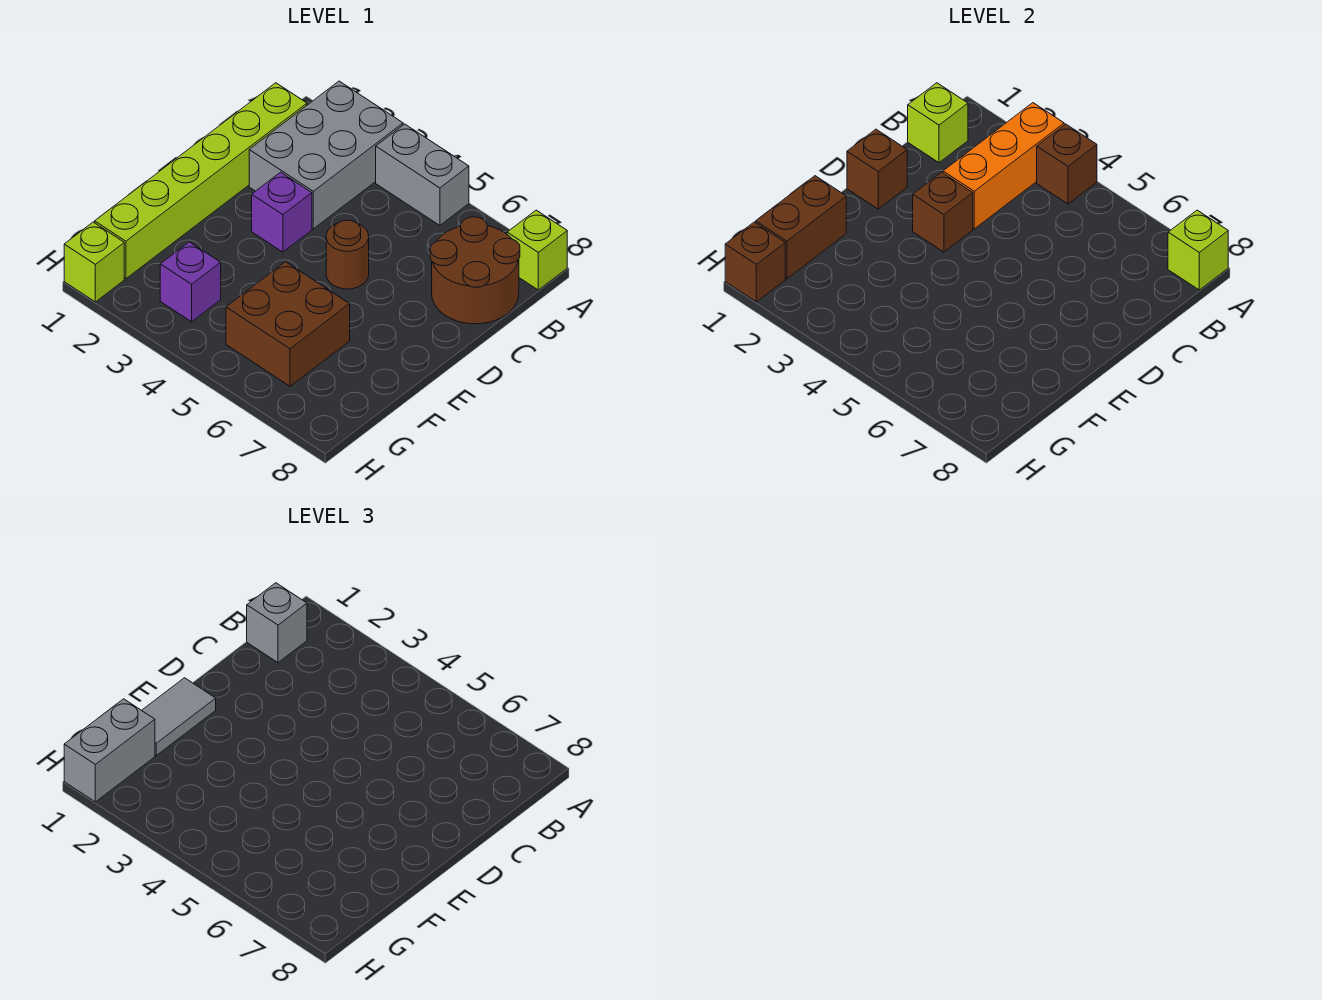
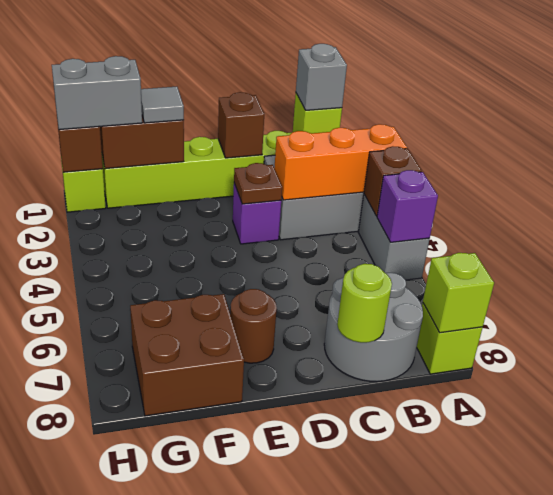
brown 2x2 round brick [430,217,520,324] -> grey 2x2 round brick [324,273,423,382]
none -> lime 1x1 round brick [337,264,392,343]
brown 1x1 brick [913,172,973,252] -> brown 1x1 plate [234,163,282,204]
brown 1x1 round brick [326,220,369,289] -> brown 1x1 round brick moved to [230,289,277,363]
grey 1x2 tile [142,678,216,755] -> grey 1x1 tile [141,87,184,123]
brown 2x2 brick [226,262,350,386] -> brown 2x2 brick moved to [130,294,244,416]
purple 1x1 brick [160,242,221,322] -> purple 1x1 brick moved to [377,170,438,242]

